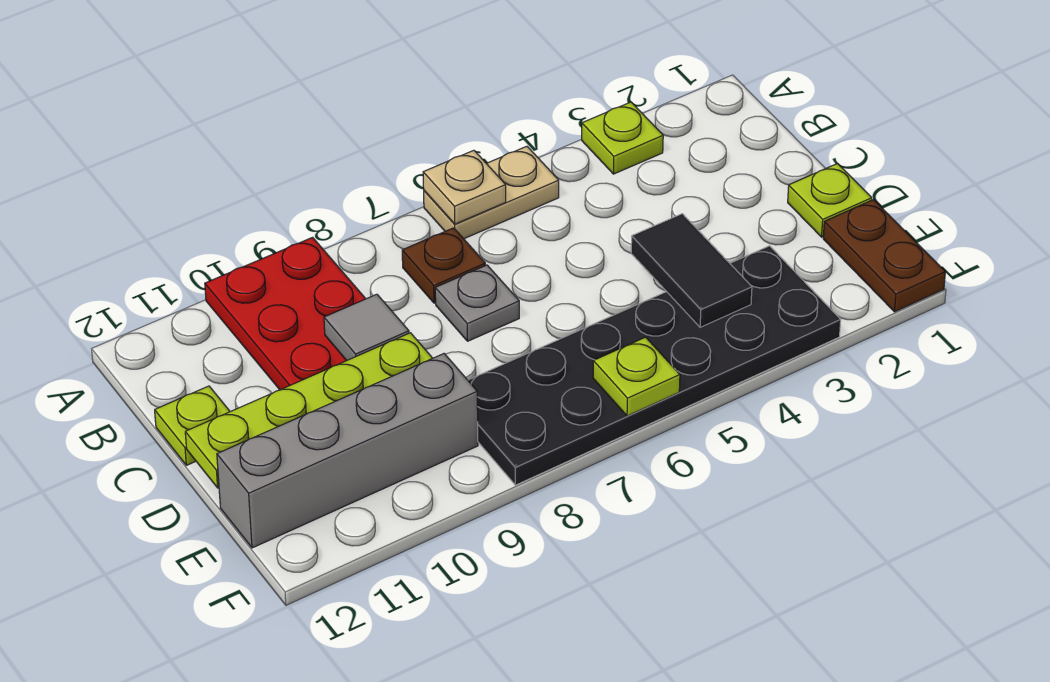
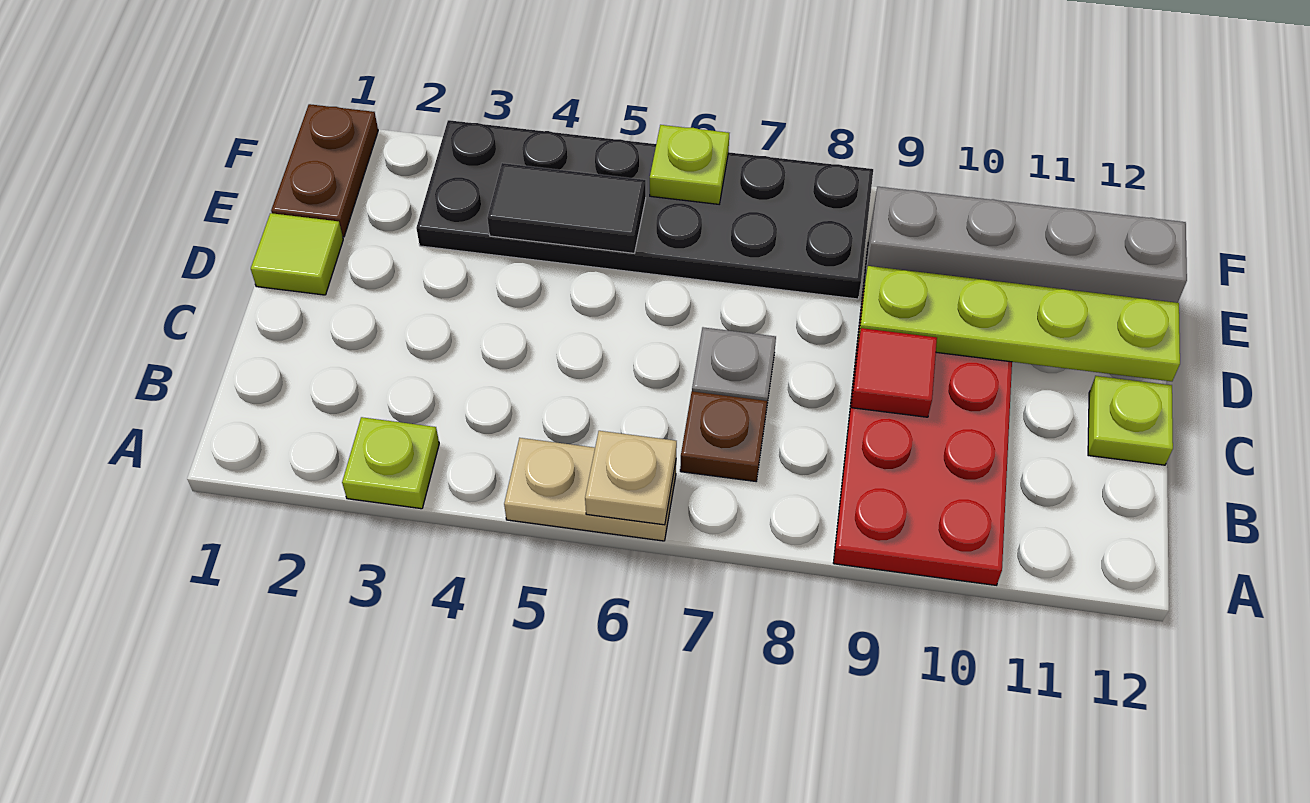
grey 1x1 tile [324,294,409,361] -> red 1x1 tile [851,328,937,417]
lime 1x1 plate [788,164,872,237] -> lime 1x1 tile [251,213,343,295]
black 1x2 tile [631,214,752,327] -> black 1x2 tile turned to [487,163,646,253]

